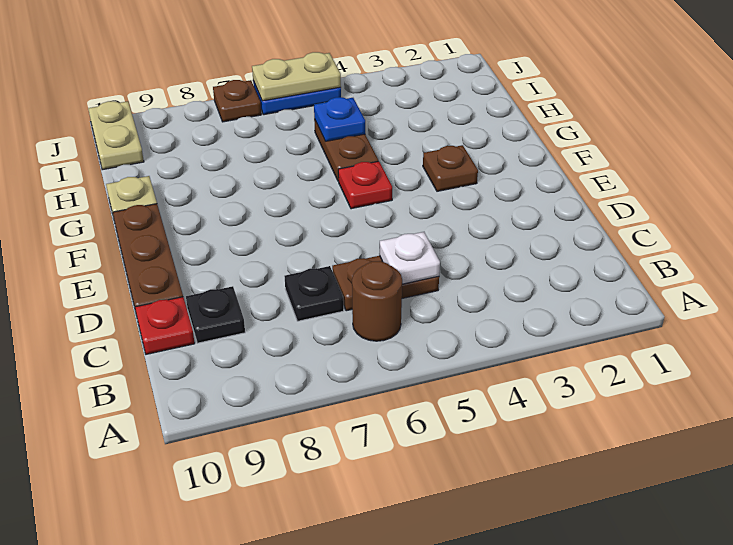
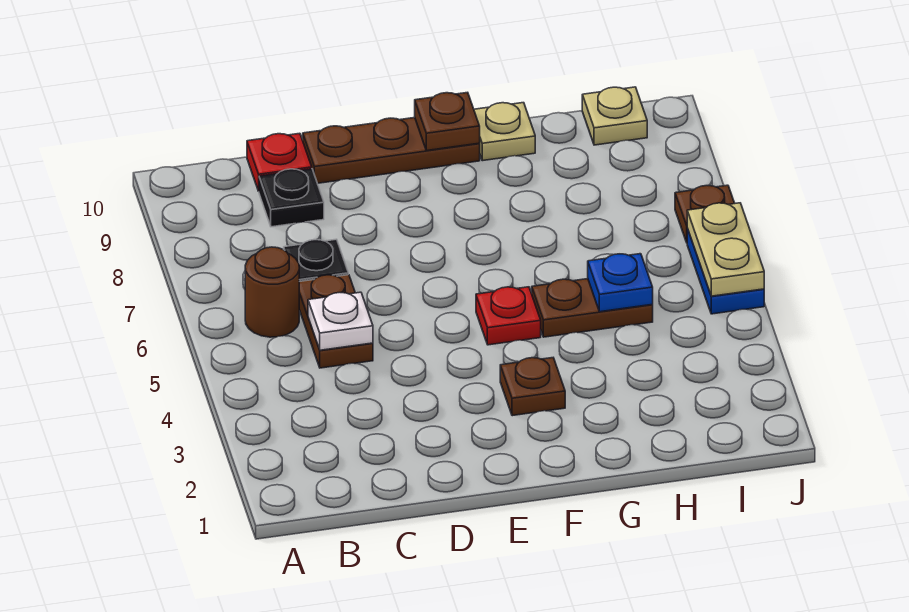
none -> brown 1x1 plate [415,92,480,151]
tan 1x2 plate [88,101,144,170] -> tan 1x1 plate [582,87,647,145]

